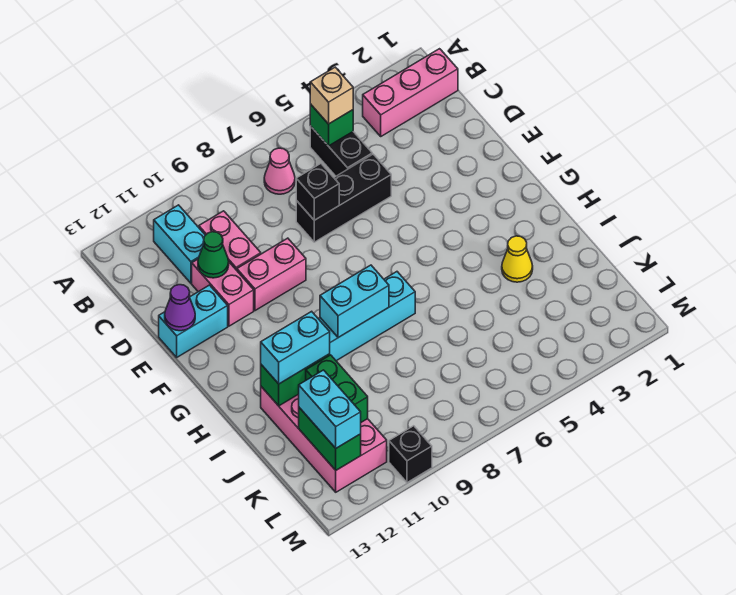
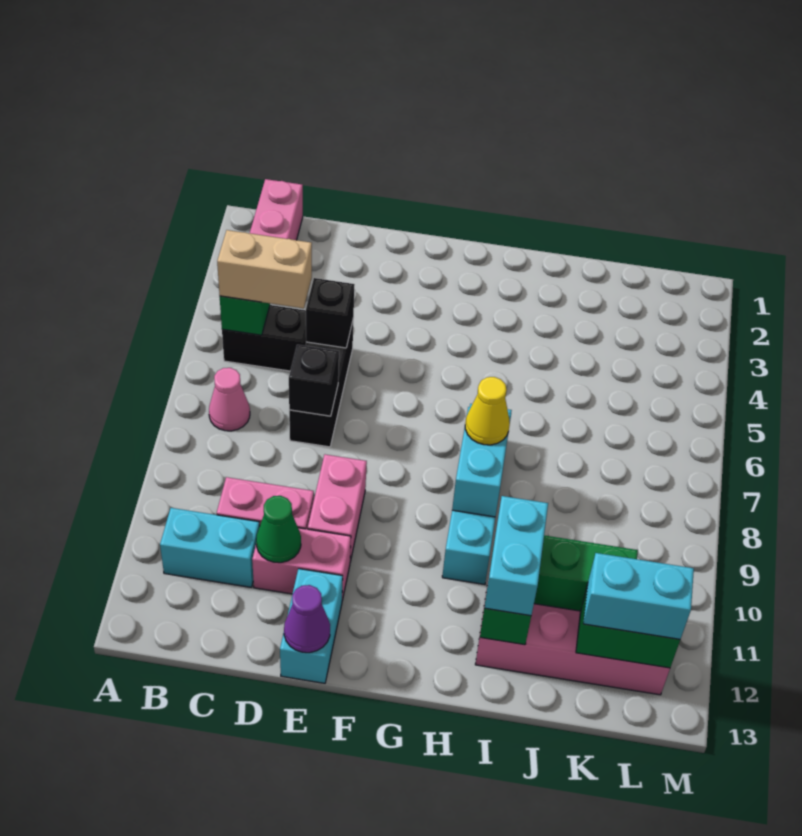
tan 1x1 brick [310,67,353,124] -> tan 1x2 brick [217,230,312,308]
yellow 1x1 cone [502,236,533,282] -> yellow 1x1 cone moved to [465,377,510,445]
black 1x1 brick [389,426,432,483] -> black 1x1 brick moved to [306,278,355,348]

